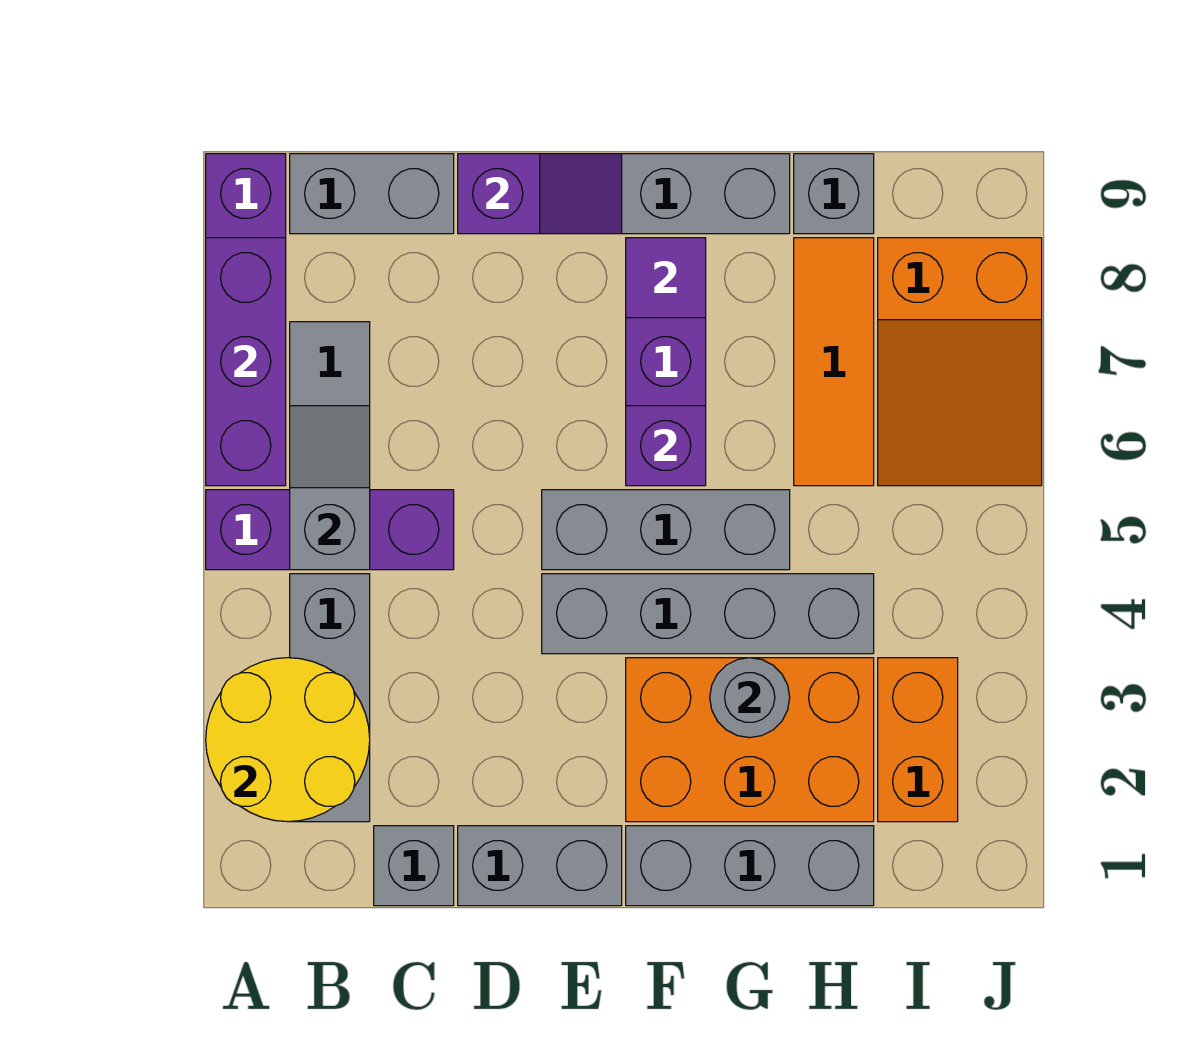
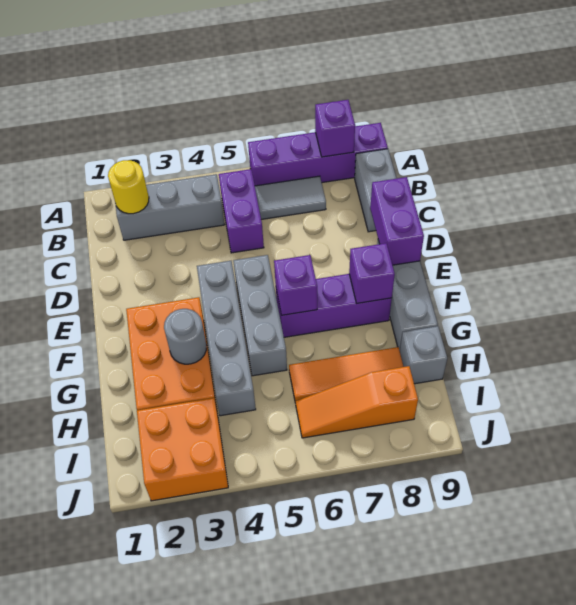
yellow 2x2 round brick [206,658,370,822] -> yellow 1x1 round brick [108,160,149,214]
purple 1x3 brick [206,490,454,570] -> purple 1x2 brick [219,169,264,253]
purple 1x3 brick [206,238,286,486] -> purple 1x1 brick [315,100,355,157]
grey 1x2 slope [290,406,370,570] -> none
grey 1x1 brick [374,826,454,906] -> none
grey 1x2 brick [458,826,622,906] -> none
purple 1x2 slope [458,154,622,234] -> purple 1x2 brick [370,177,424,265]
grey 1x3 brick [626,826,874,906] -> none
purple 1x1 tile [626,238,706,318] -> purple 1x1 brick [349,243,395,304]
orange 1x2 brick [878,658,958,822] -> orange 2x2 brick [137,398,228,501]
orange 2x3 slope [878,238,1042,486] -> orange 1x3 slope [296,366,418,438]

